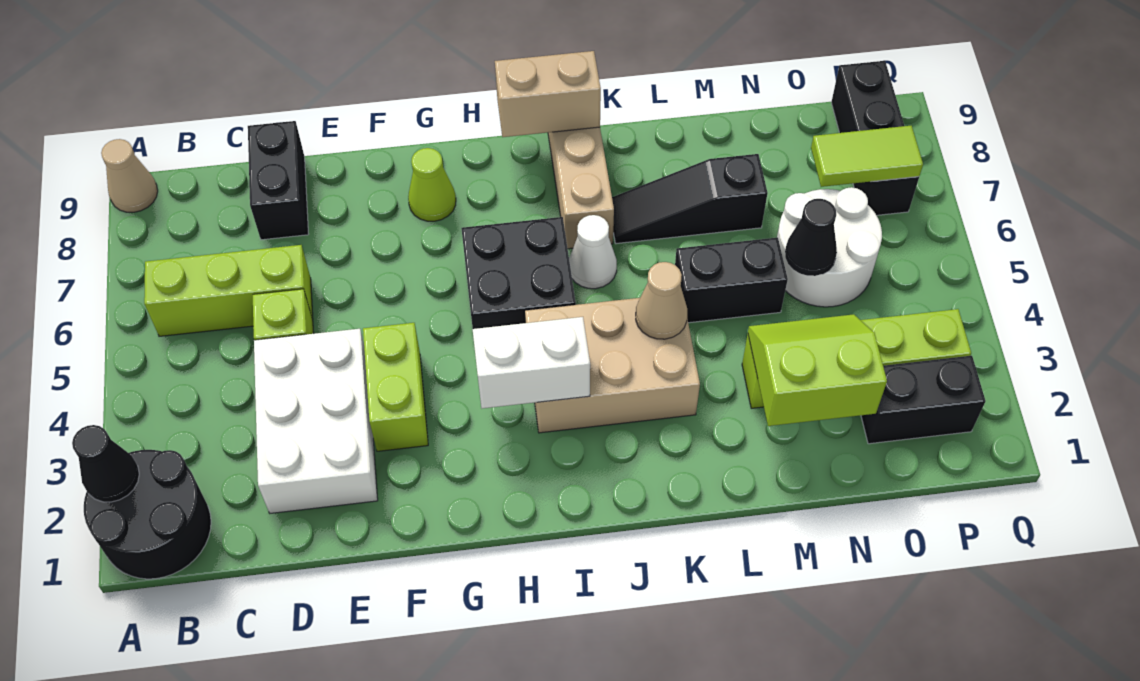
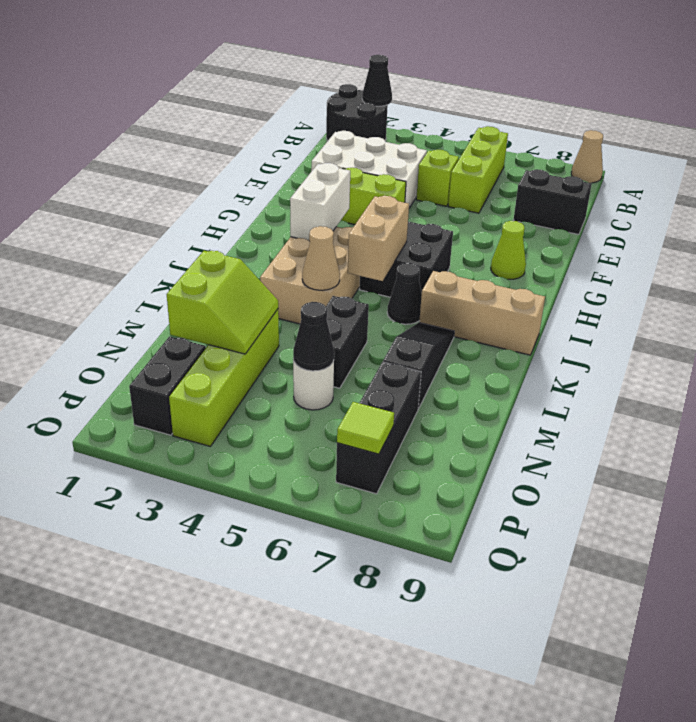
tan 1x2 brick [495,51,601,137] -> tan 1x2 brick moved to [348,196,409,281]
white 1x1 cone [569,215,617,289] -> black 1x1 cone [387,263,422,324]
white 2x2 round brick [777,187,882,307] -> white 1x1 round brick [293,359,334,410]
lime 1x2 tile [811,126,923,187] -> lime 1x1 tile [337,402,394,454]
black 1x3 brick [831,61,919,215] -> black 1x3 brick turned to [336,362,421,494]

